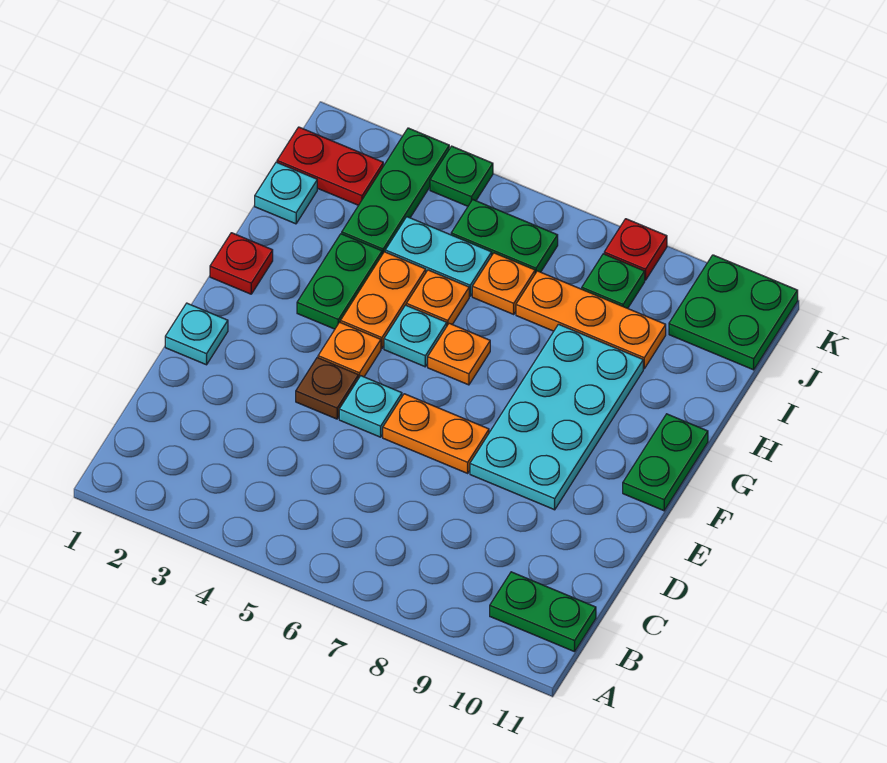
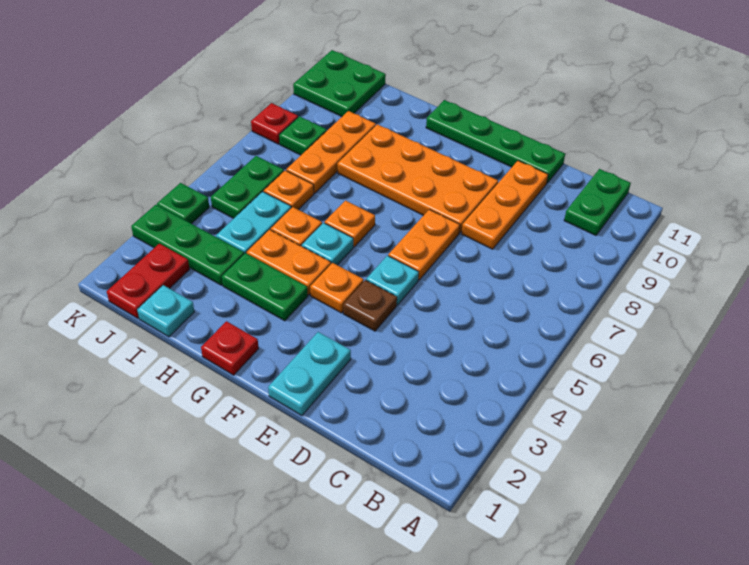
none -> orange 1x3 plate [461,161,548,249]
cyan 1x1 plate [165,303,228,365] -> cyan 1x2 plate [268,332,351,416]
cyan 2x4 plate [470,324,643,510] -> orange 2x4 plate [337,124,498,233]
green 1x2 plate [623,414,708,511] -> green 1x4 plate [426,100,565,183]

